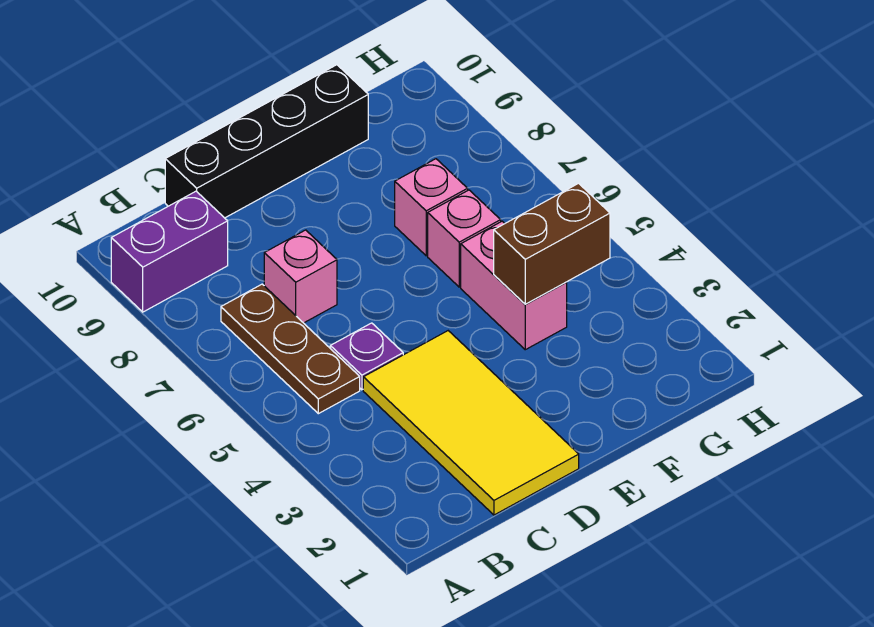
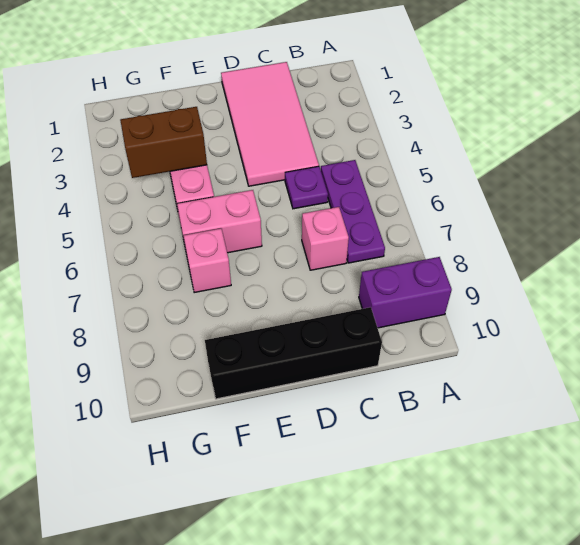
brown 1x3 plate [221,284,360,414] -> purple 1x3 plate [321,160,385,263]
yellow 2x4 tile [363,331,579,515] -> pink 2x4 tile [221,62,319,186]
pink 1x1 brick [428,190,501,287] -> pink 1x2 brick [177,190,262,253]

